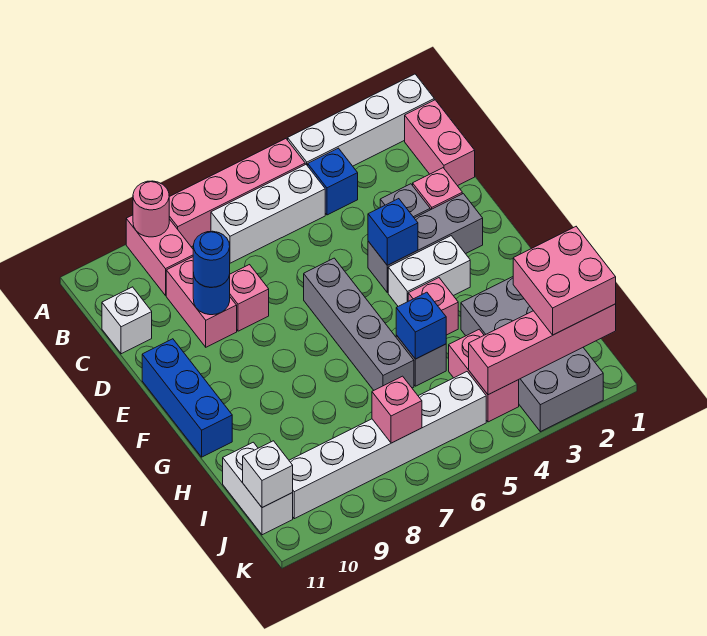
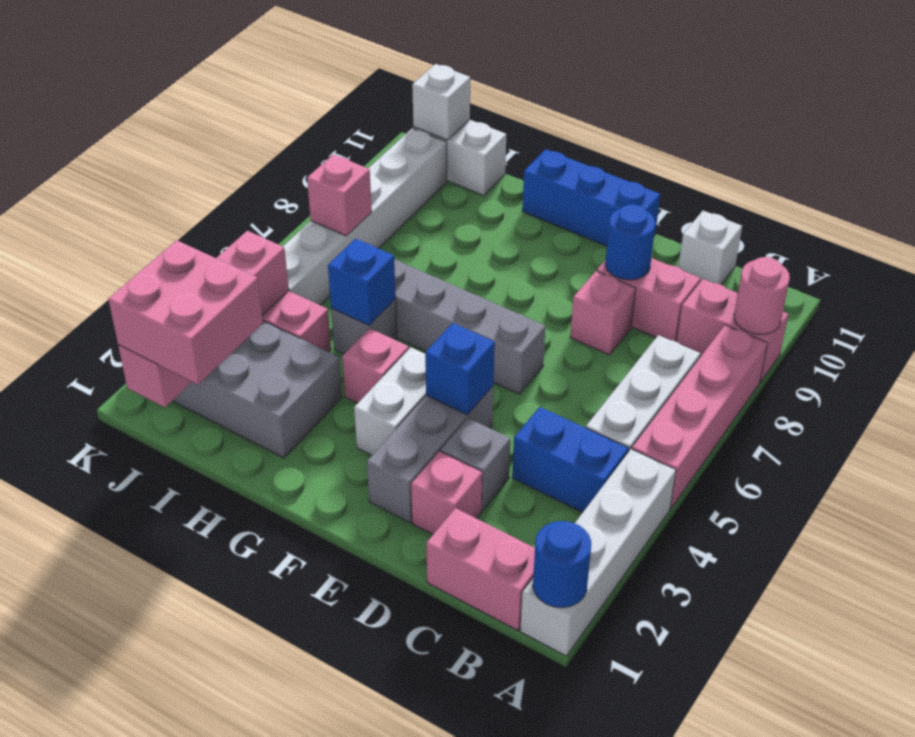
blue 1x1 brick [308,148,358,215] -> blue 1x2 brick [512,407,629,512]
blue 1x1 round brick [193,231,230,287] -> blue 1x1 round brick moved to [533,521,591,608]

